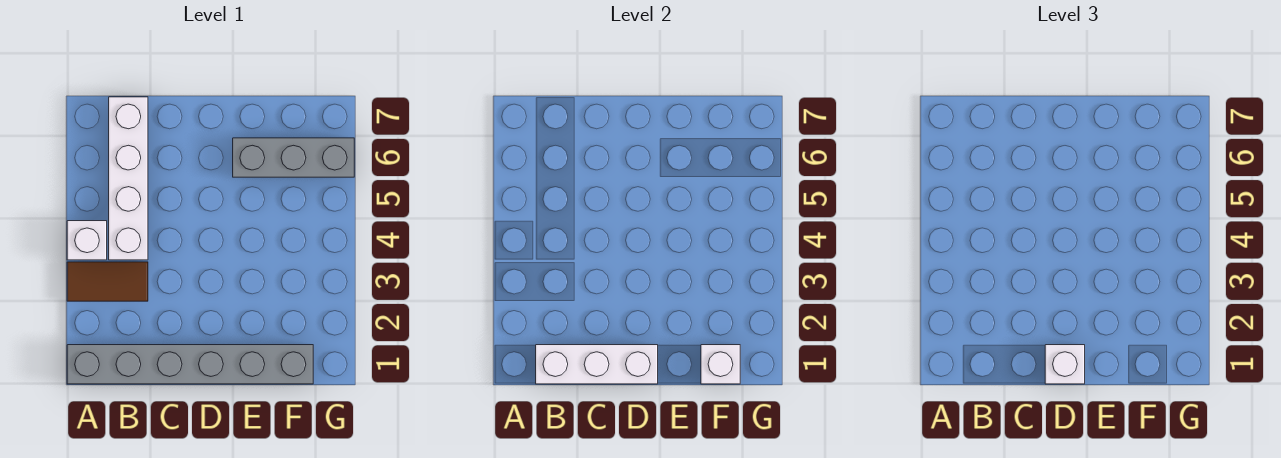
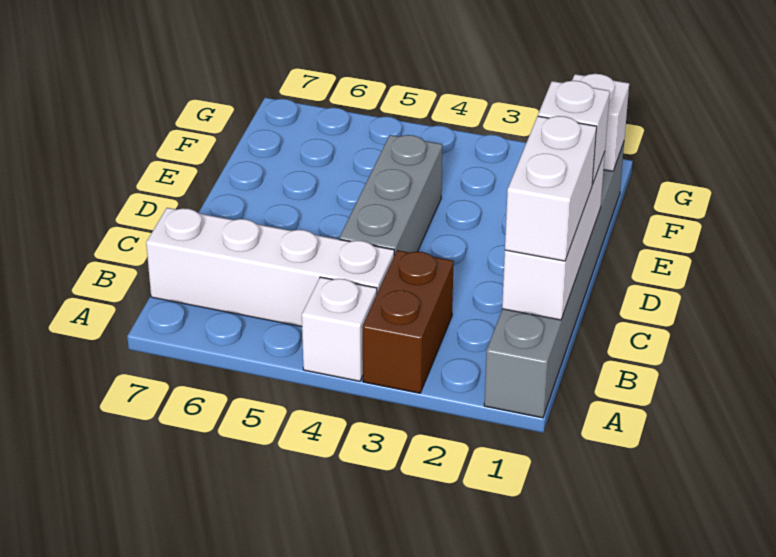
brown 1x2 tile [67,262,148,301] -> brown 1x2 brick [362,250,454,393]
none -> white 1x2 brick [505,116,597,261]
grey 1x3 brick [233,138,354,177] -> grey 1x3 brick moved to [339,135,442,256]

